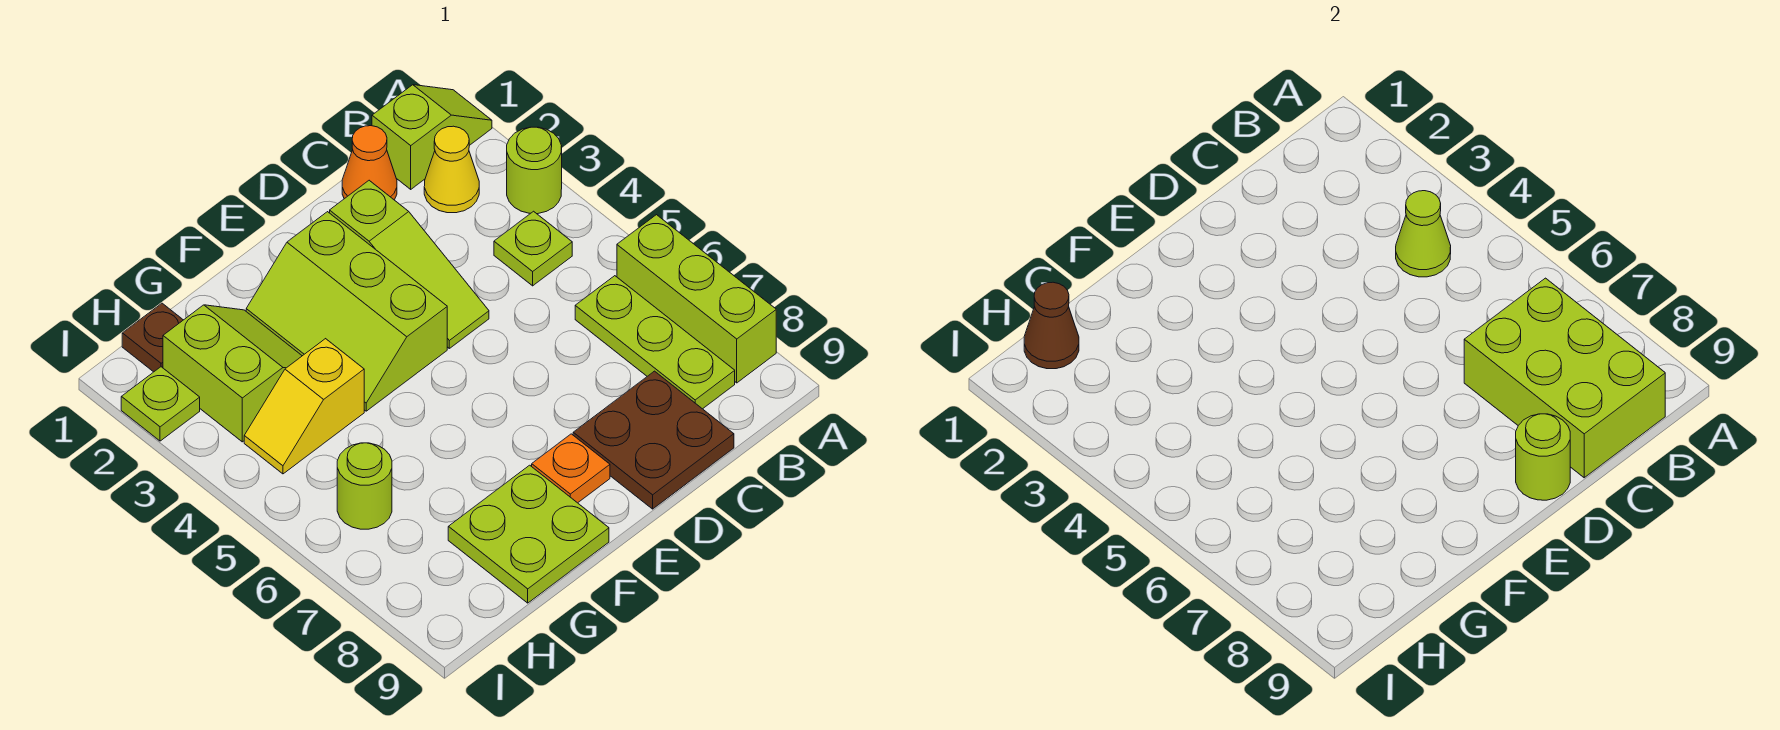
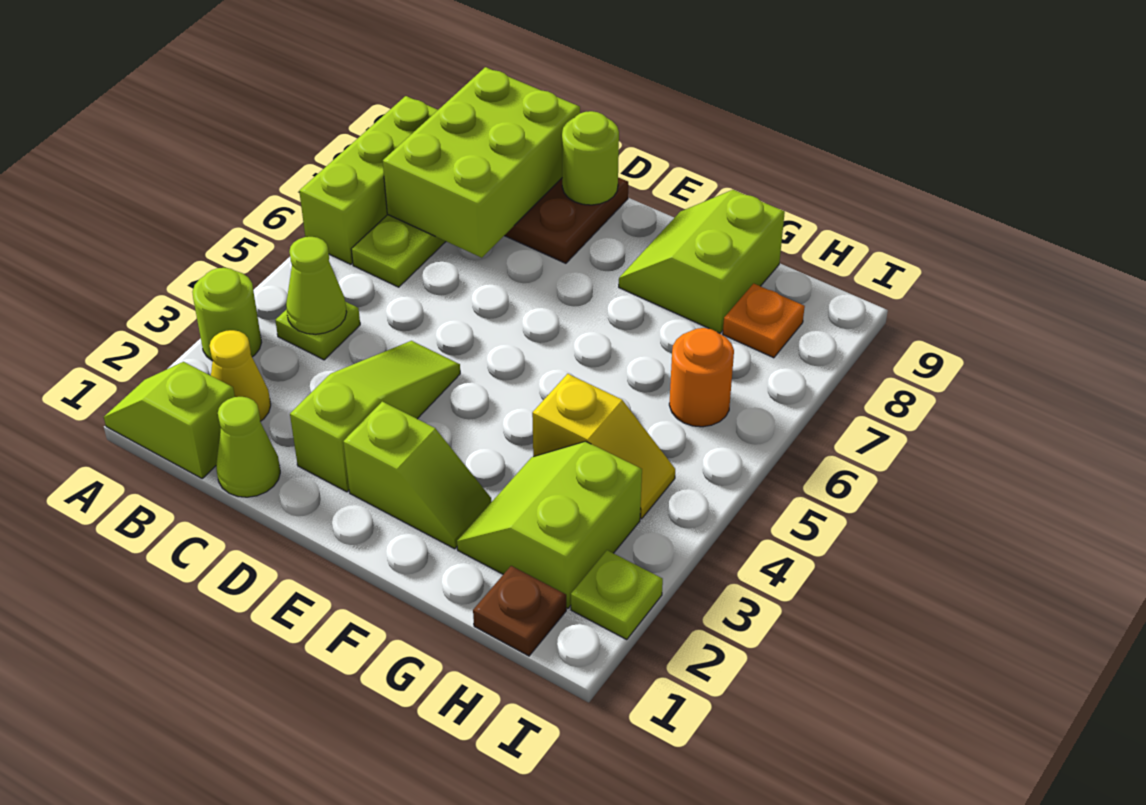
orange 1x1 cone [342,126,397,200] -> lime 1x1 cone [216,397,280,497]
lime 2x3 slope [246,212,447,411] -> lime 1x2 slope [343,402,492,549]
orange 1x1 plate [532,434,610,503] -> orange 1x1 plate moved to [723,283,805,358]
lime 2x2 plate [448,465,609,603] -> lime 2x2 slope [619,190,785,333]
brown 1x1 cone [1024,282,1079,369] -> none
lime 1x1 round brick [337,443,392,529] -> orange 1x1 round brick [669,328,734,427]

